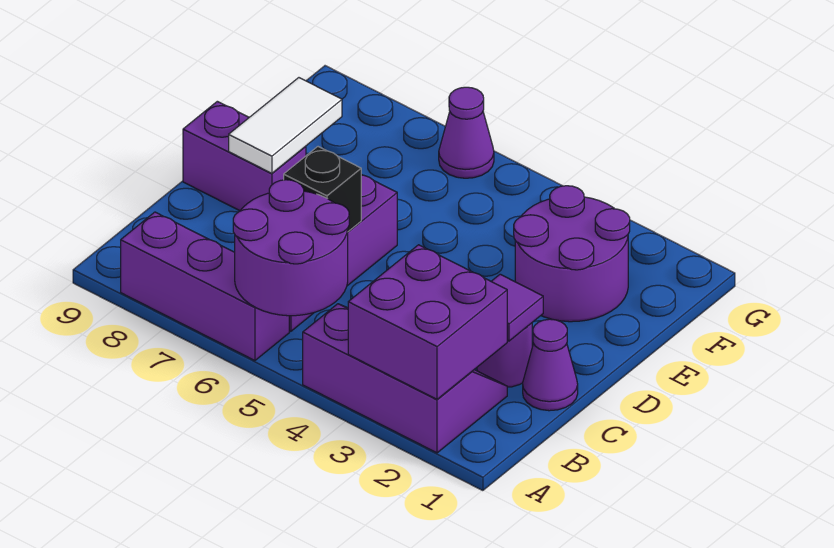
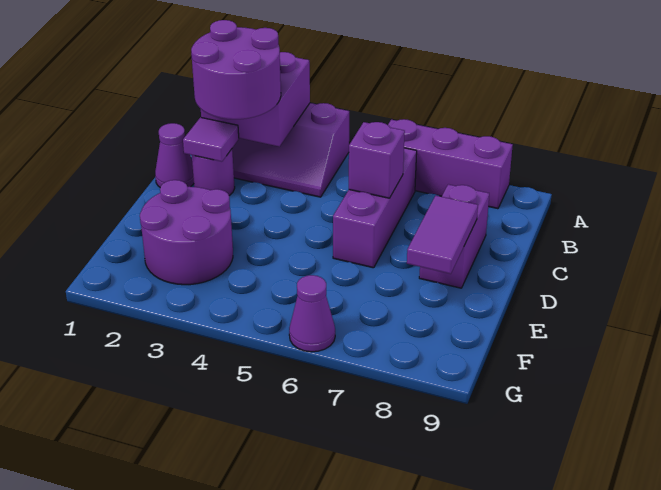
purple 2x2 round brick [233,180,349,316] -> purple 2x2 round brick moved to [191,20,281,119]
black 1x1 brick [284,147,361,231] -> purple 1x1 brick [349,122,405,198]
purple 1x2 brick [183,101,306,211] -> purple 1x2 brick turned to [419,184,489,288]
white 1x2 tile [229,78,342,173] -> purple 1x2 tile [407,196,478,274]

